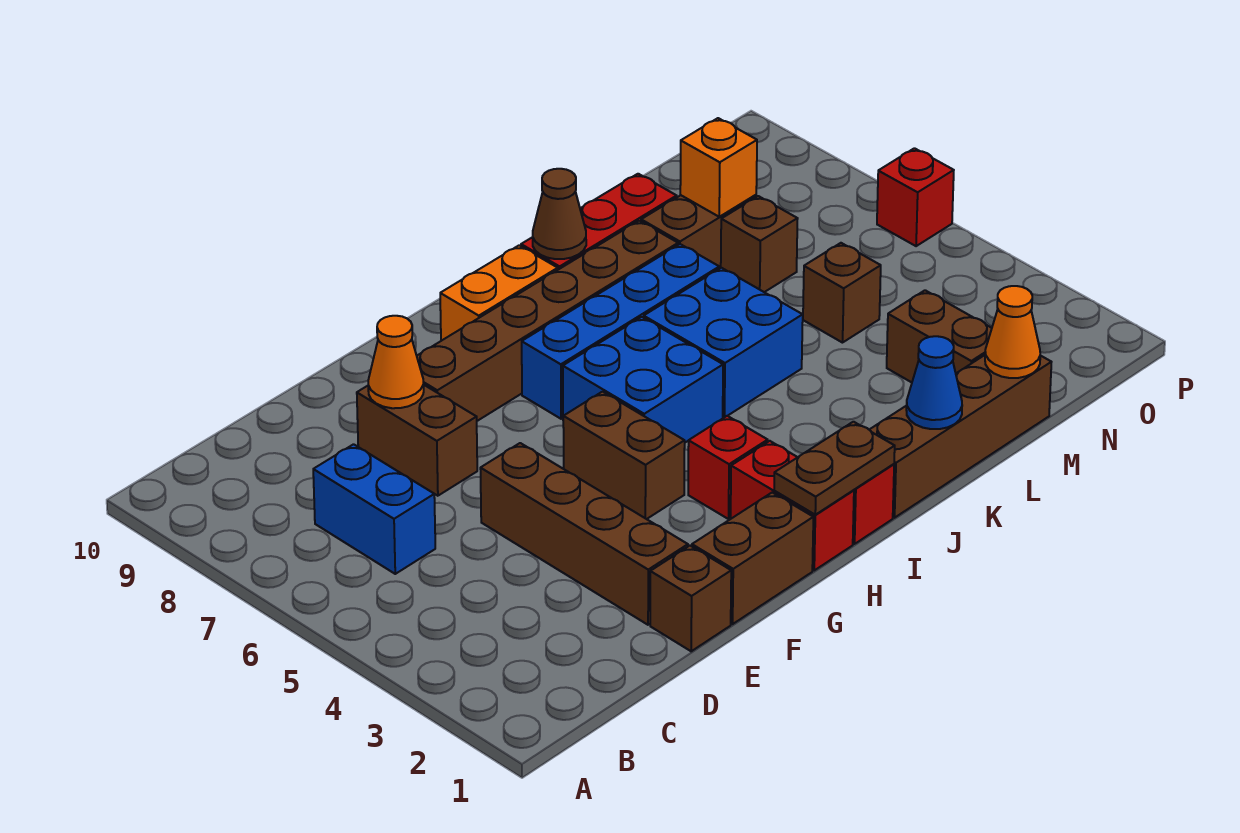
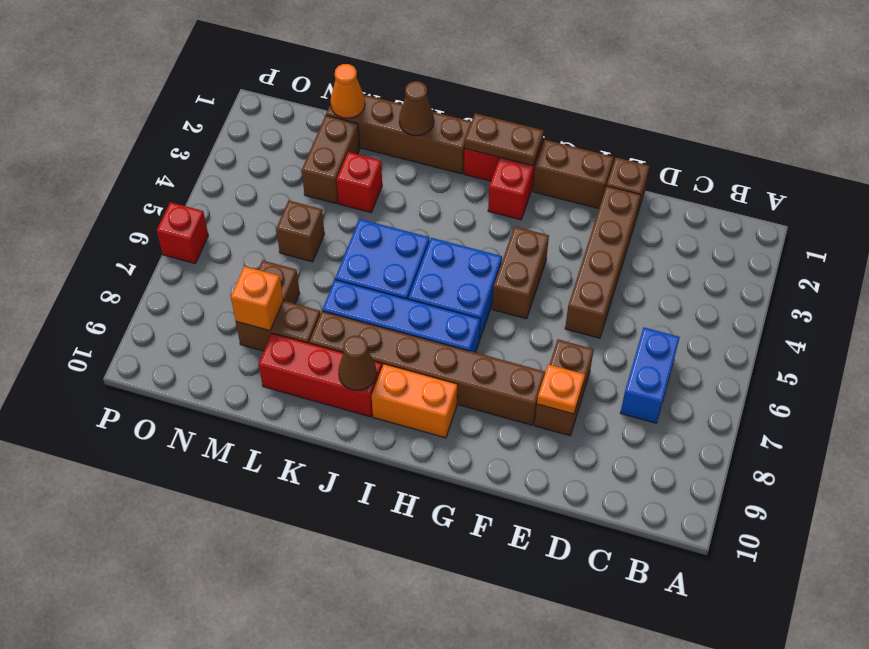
orange 1x1 cone [368,316,424,408] -> orange 1x1 plate [537,364,585,414]
red 1x1 brick [688,416,768,519] -> red 1x1 brick moved to [337,152,382,212]
blue 1x1 cone [906,336,962,429] -> brown 1x1 cone [399,81,434,136]

